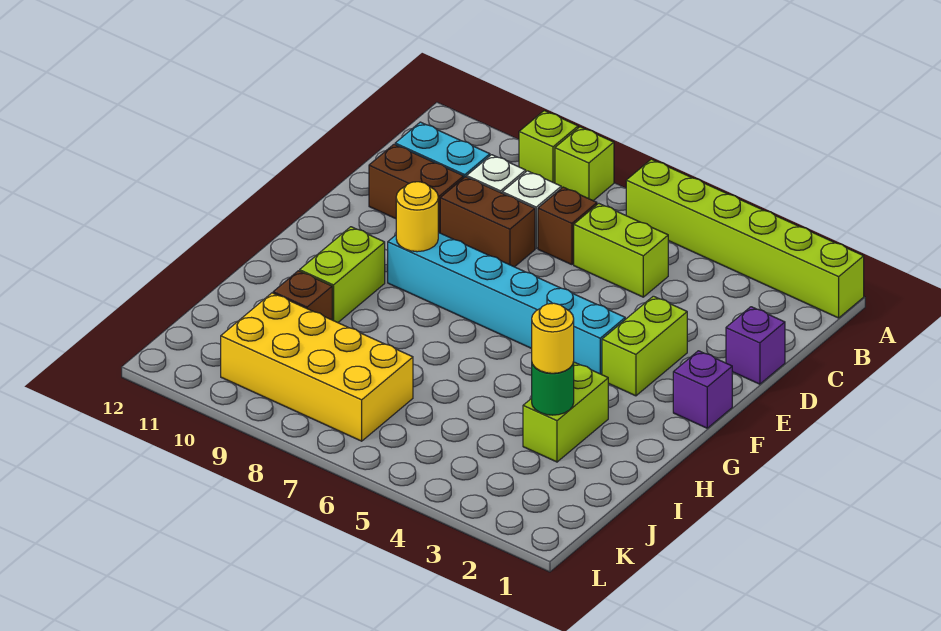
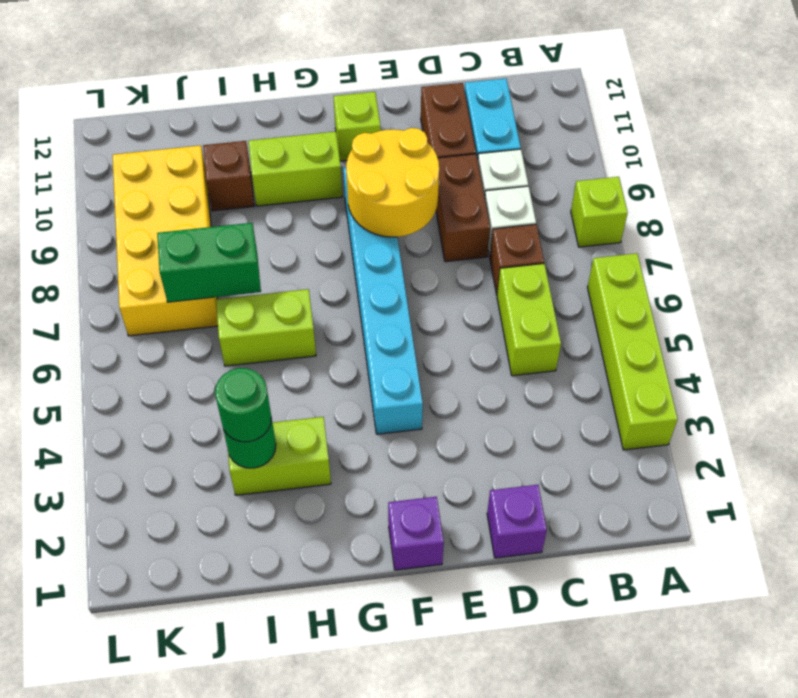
lime 1x6 brick [626,159,864,318] -> lime 1x4 brick [587,253,678,450]
lime 1x1 brick [519,111,578,183] -> lime 1x1 brick moved to [333,92,381,161]
lime 1x2 brick [602,296,687,396] -> lime 1x2 brick moved to [216,289,316,366]
yellow 1x1 round brick [396,182,438,252] -> yellow 2x2 round brick [346,128,439,237]
yellow 1x1 round brick [532,303,574,373] -> green 1x1 round brick [215,368,271,442]
none -> green 1x2 brick [157,223,261,302]

